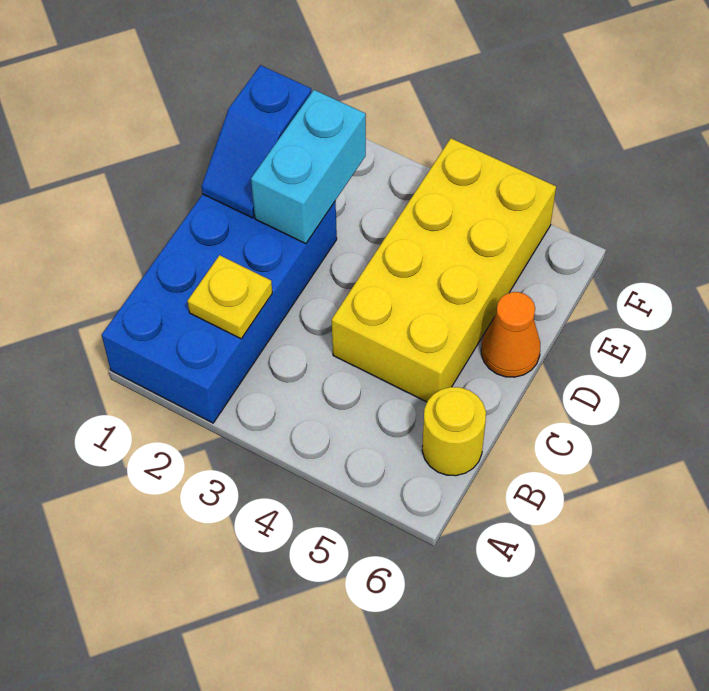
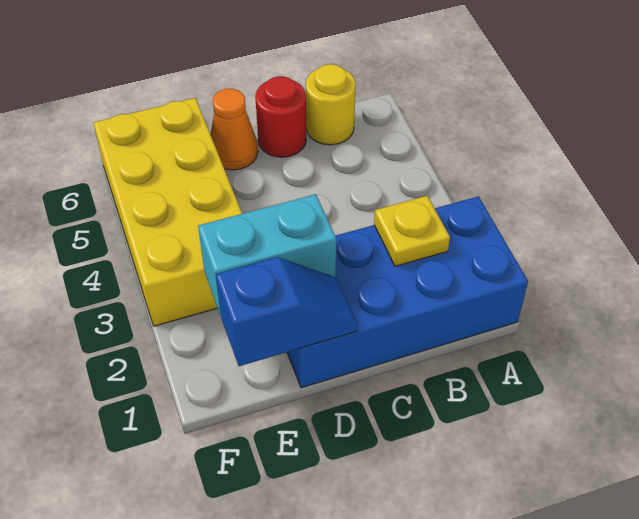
yellow 2x4 brick [332,138,556,402] -> yellow 2x4 brick turned to [94,98,242,326]
none -> red 1x1 round brick [255,76,306,157]

